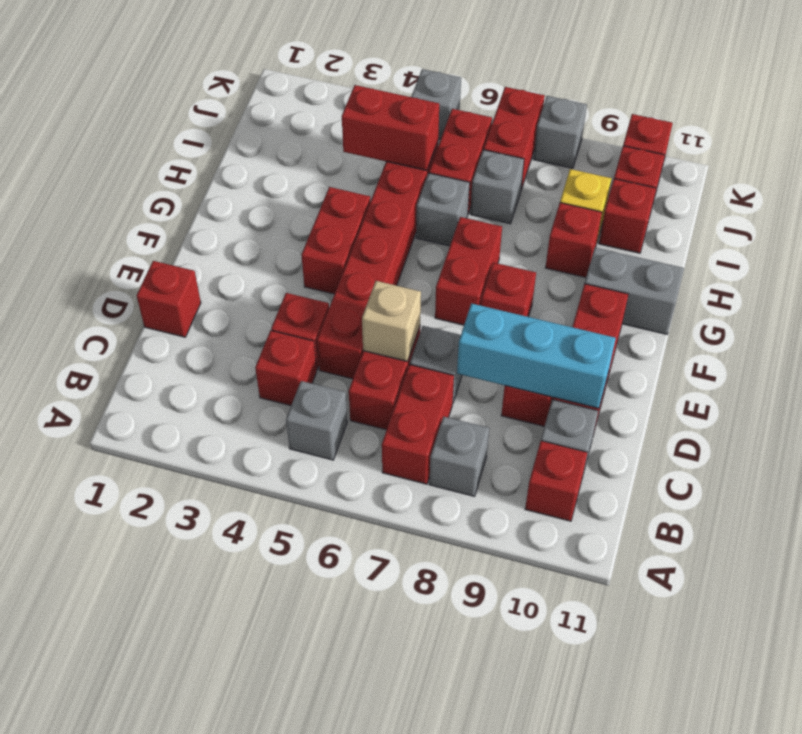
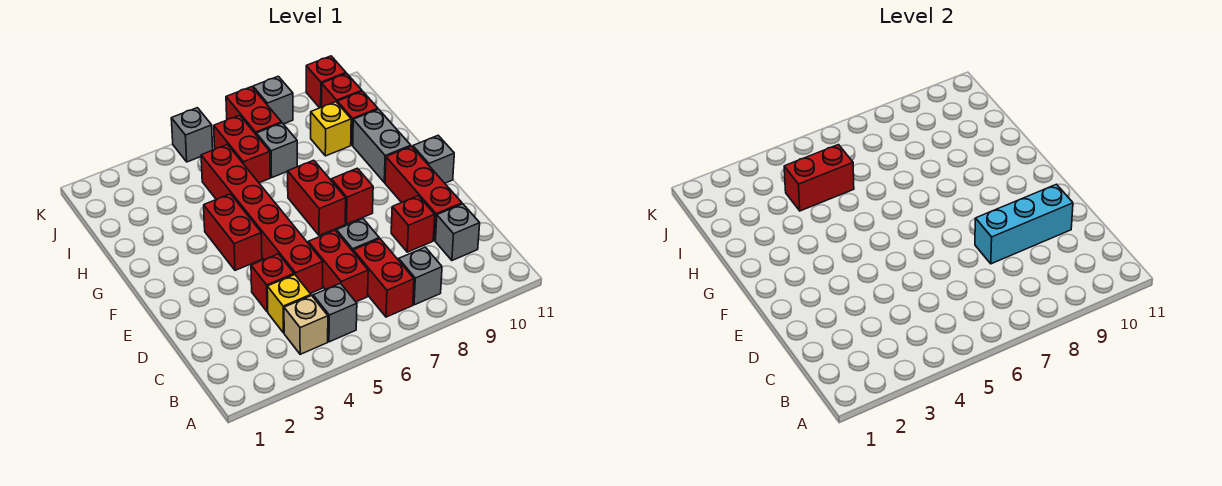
red 1x1 brick [525,441,588,521] -> none
red 1x1 brick [255,330,317,406] -> yellow 1x1 brick [267,275,311,333]
red 1x1 brick [137,261,201,337] -> none
tan 1x1 brick [362,281,421,362] -> tan 1x1 brick moved to [284,296,328,354]
grey 1x2 brick [585,248,684,334] -> grey 1x2 brick turned to [353,109,411,182]
grey 1x1 brick [416,173,470,246] -> grey 1x1 brick moved to [413,136,454,183]
red 1x1 brick [545,203,602,278] -> none

